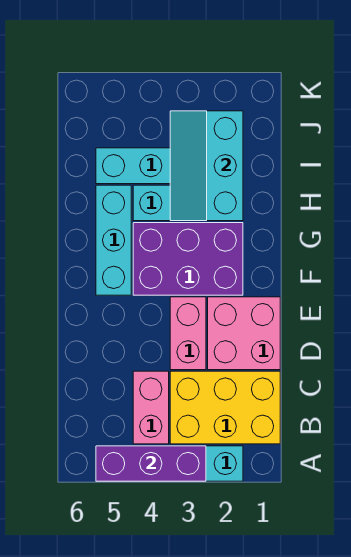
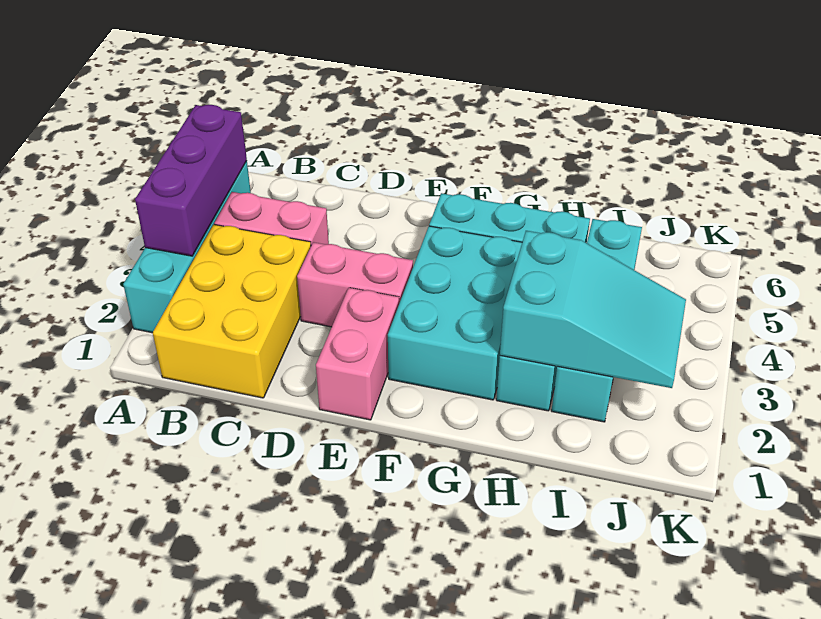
pink 2x2 brick [208,297,280,370] -> pink 1x2 brick [316,288,399,420]
purple 2x3 brick [133,223,243,295] -> cyan 2x3 brick [388,226,522,400]
cyan 2x3 slope [170,111,243,221] -> cyan 2x3 slope turned to [500,231,686,388]

